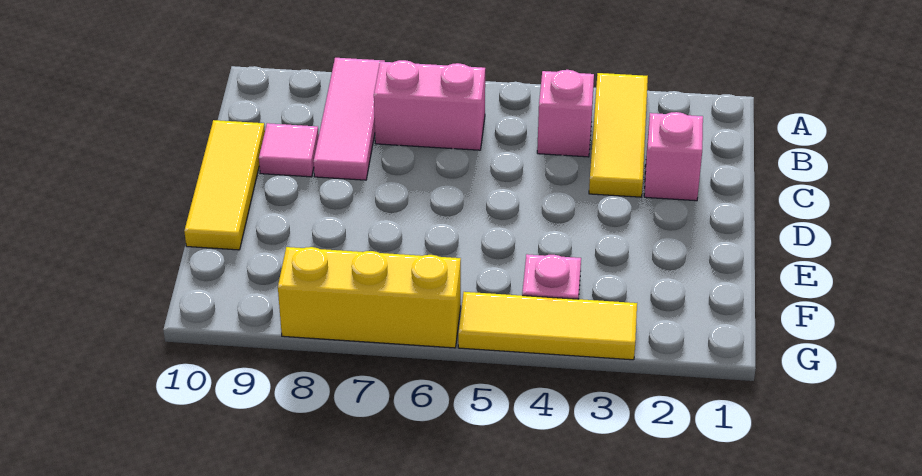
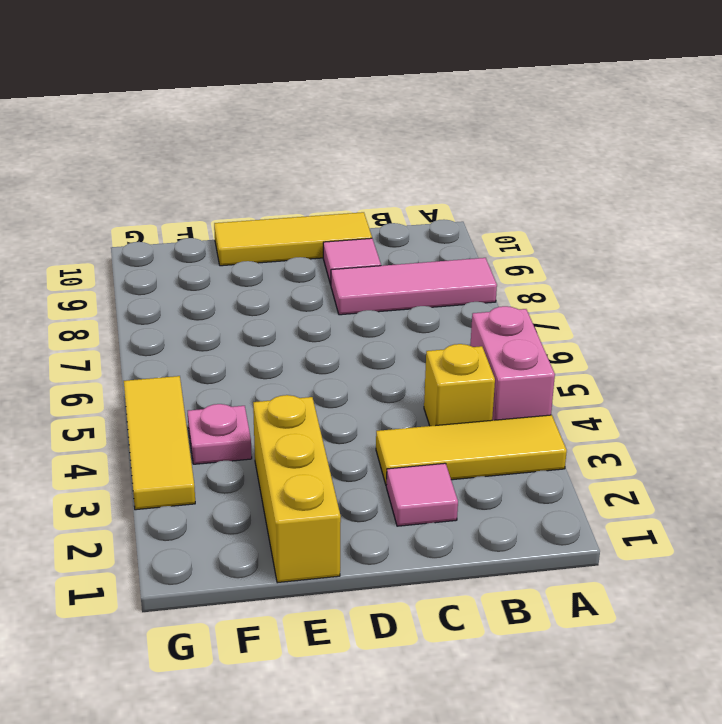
pink 1x1 brick [537,70,594,157] -> yellow 1x1 brick [424,344,495,426]
pink 1x2 brick [374,60,485,150] -> pink 1x2 brick moved to [470,306,555,420]
pink 1x1 brick [644,112,703,201] -> pink 1x1 tile [386,463,458,526]
yellow 1x3 brick [278,247,461,348] -> yellow 1x3 brick moved to [253,395,341,583]

